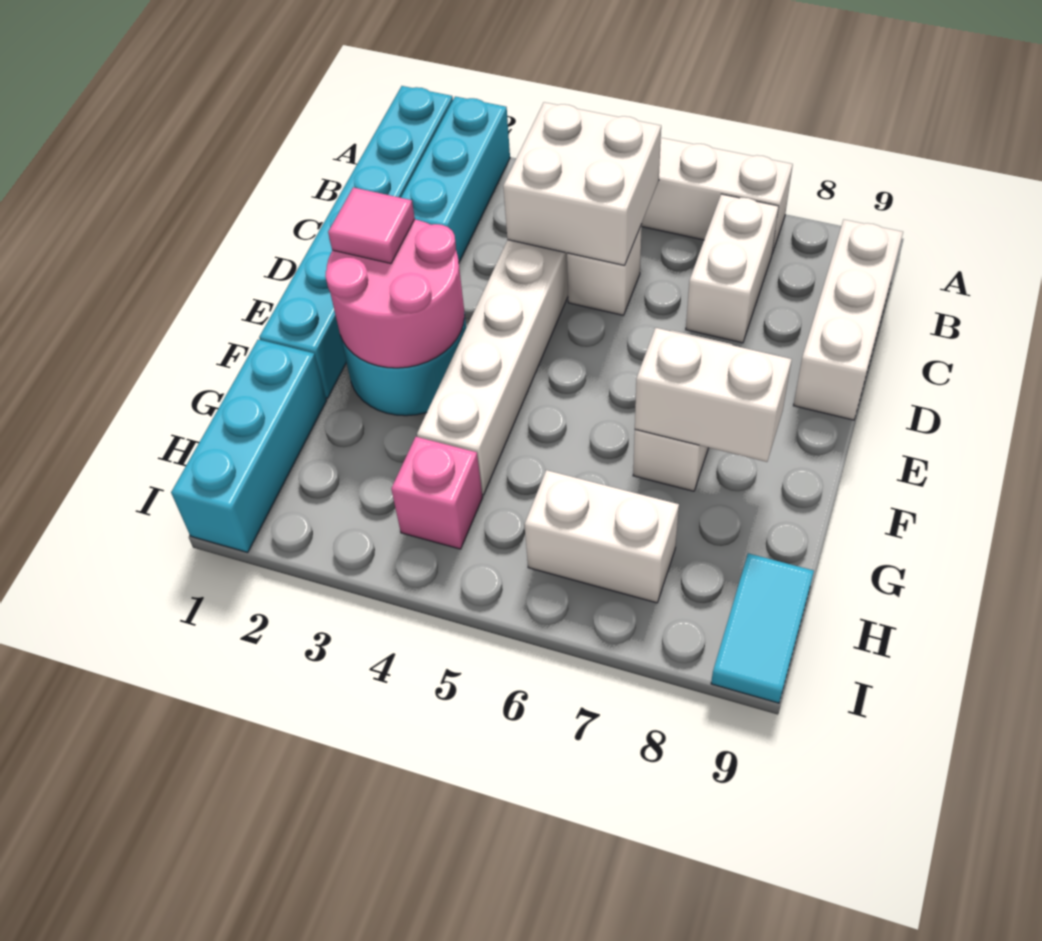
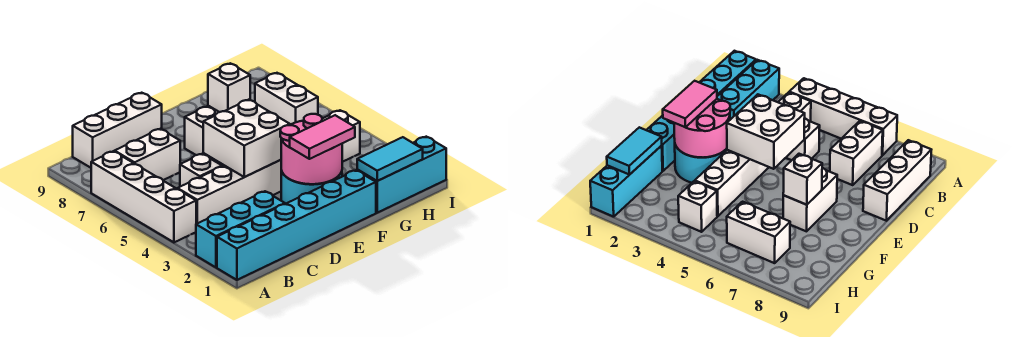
white 2x2 brick [503,102,661,266] -> white 2x2 brick moved to [203,100,290,177]
pink 1x1 tile [328,187,415,264] -> pink 1x2 tile [290,115,355,159]
white 1x2 brick [635,328,792,462] -> white 1x1 brick [208,63,250,112]
pink 1x1 brick [391,437,483,549] -> white 1x1 brick [322,110,360,162]
cyan 1x2 tile [711,553,814,703] -> cyan 1x2 tile moved to [357,137,423,181]

